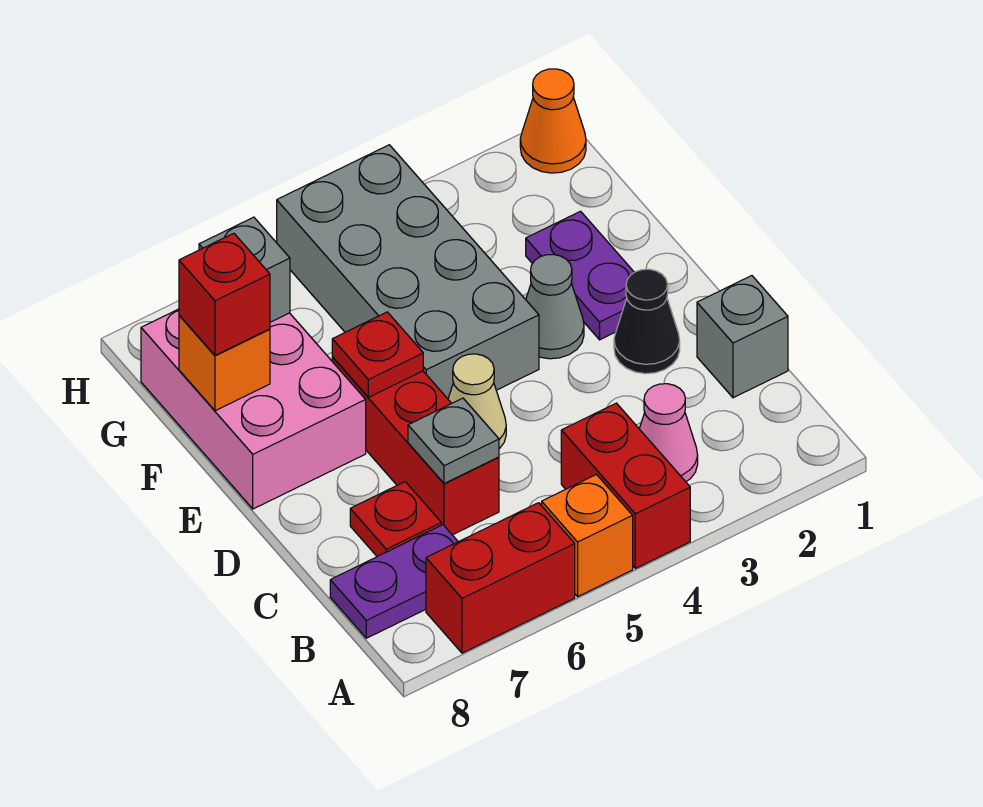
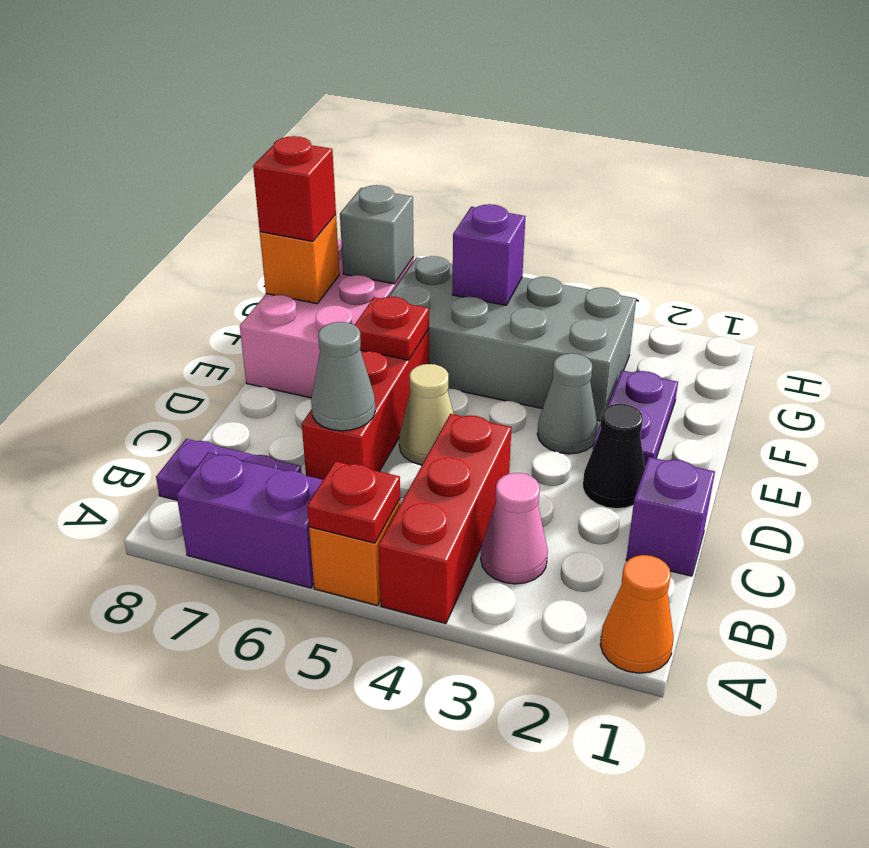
red 1x2 brick [561,403,690,568] -> red 1x3 brick [378,414,511,624]
red 1x2 brick [426,503,575,653] -> purple 1x2 brick [176,452,323,588]
grey 1x1 brick [697,276,788,398] -> purple 1x1 brick [626,457,715,576]
grey 1x1 plate [408,398,499,484] -> grey 1x1 cone [311,322,375,431]
red 1x1 plate [350,482,441,557] -> red 1x1 plate moved to [307,461,400,543]
grey 2x4 brick [277,145,539,399] -> grey 2x4 brick turned to [389,256,636,421]
none -> purple 1x1 brick [452,204,525,305]
orange 1x1 cone [520,69,586,173] -> orange 1x1 cone moved to [600,555,673,673]

